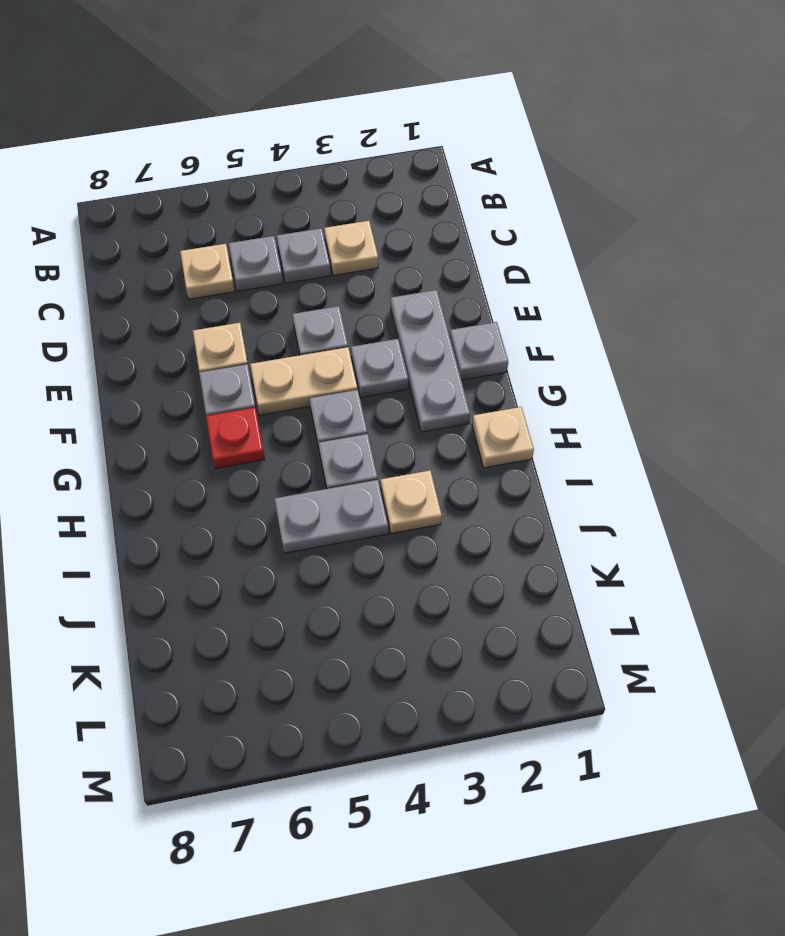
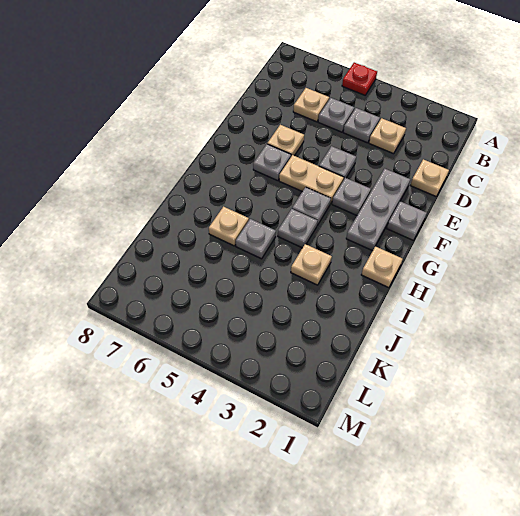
none -> tan 1x1 plate [410,159,449,196]
red 1x1 plate [206,408,265,468] -> red 1x1 plate moved to [342,63,377,95]
grey 1x2 plate [274,480,388,553] -> grey 1x1 plate [236,219,276,259]
none -> tan 1x1 plate [209,207,249,246]

